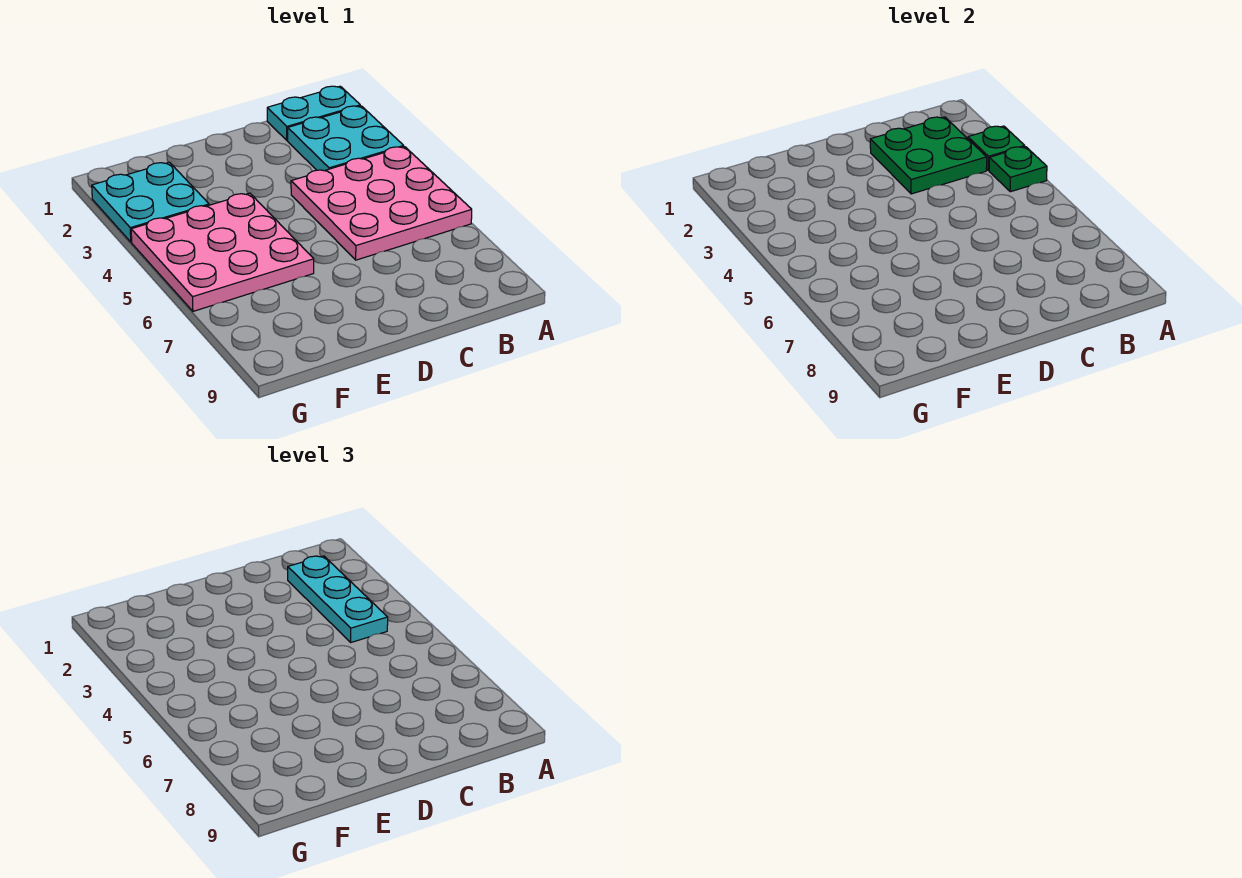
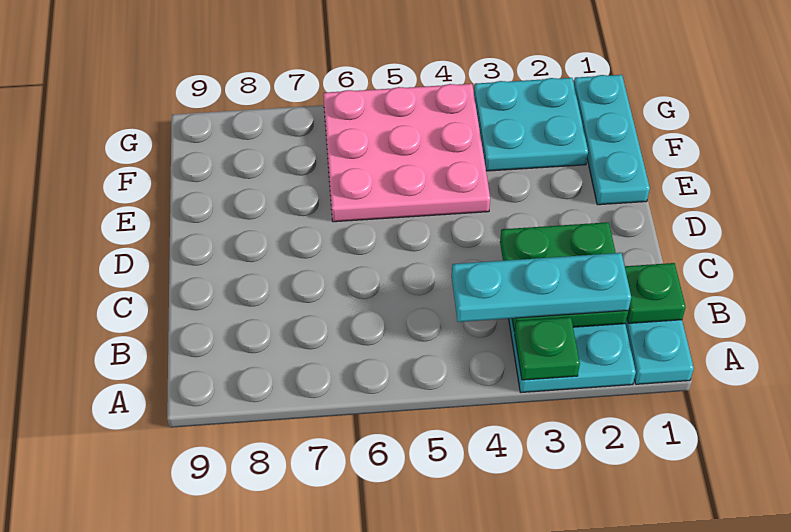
pink 3x3 plate [291,147,472,260] -> none
green 1x1 plate [989,147,1047,192] -> green 1x1 plate moved to [625,263,686,323]
none -> cyan 1x3 plate [574,75,650,205]

